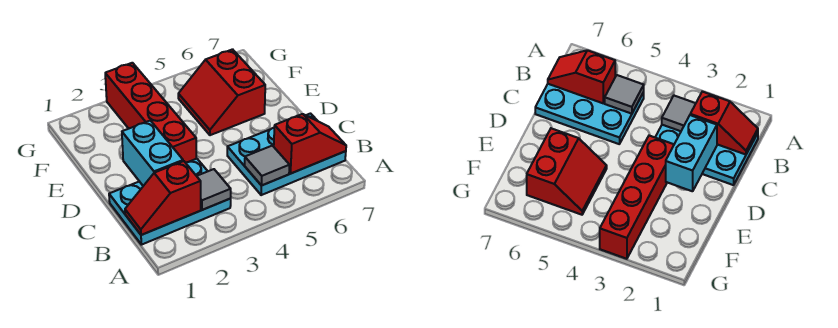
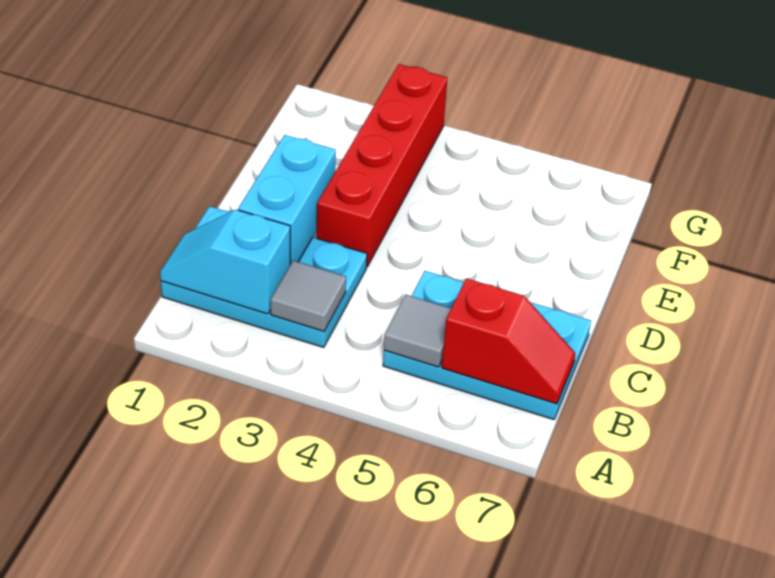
red 1x2 slope [125,161,201,235] -> cyan 1x2 slope [160,210,290,314]
red 2x2 slope [178,49,265,135] -> none

